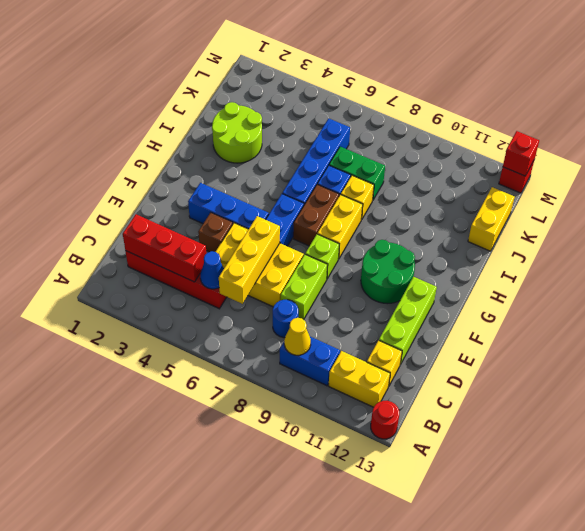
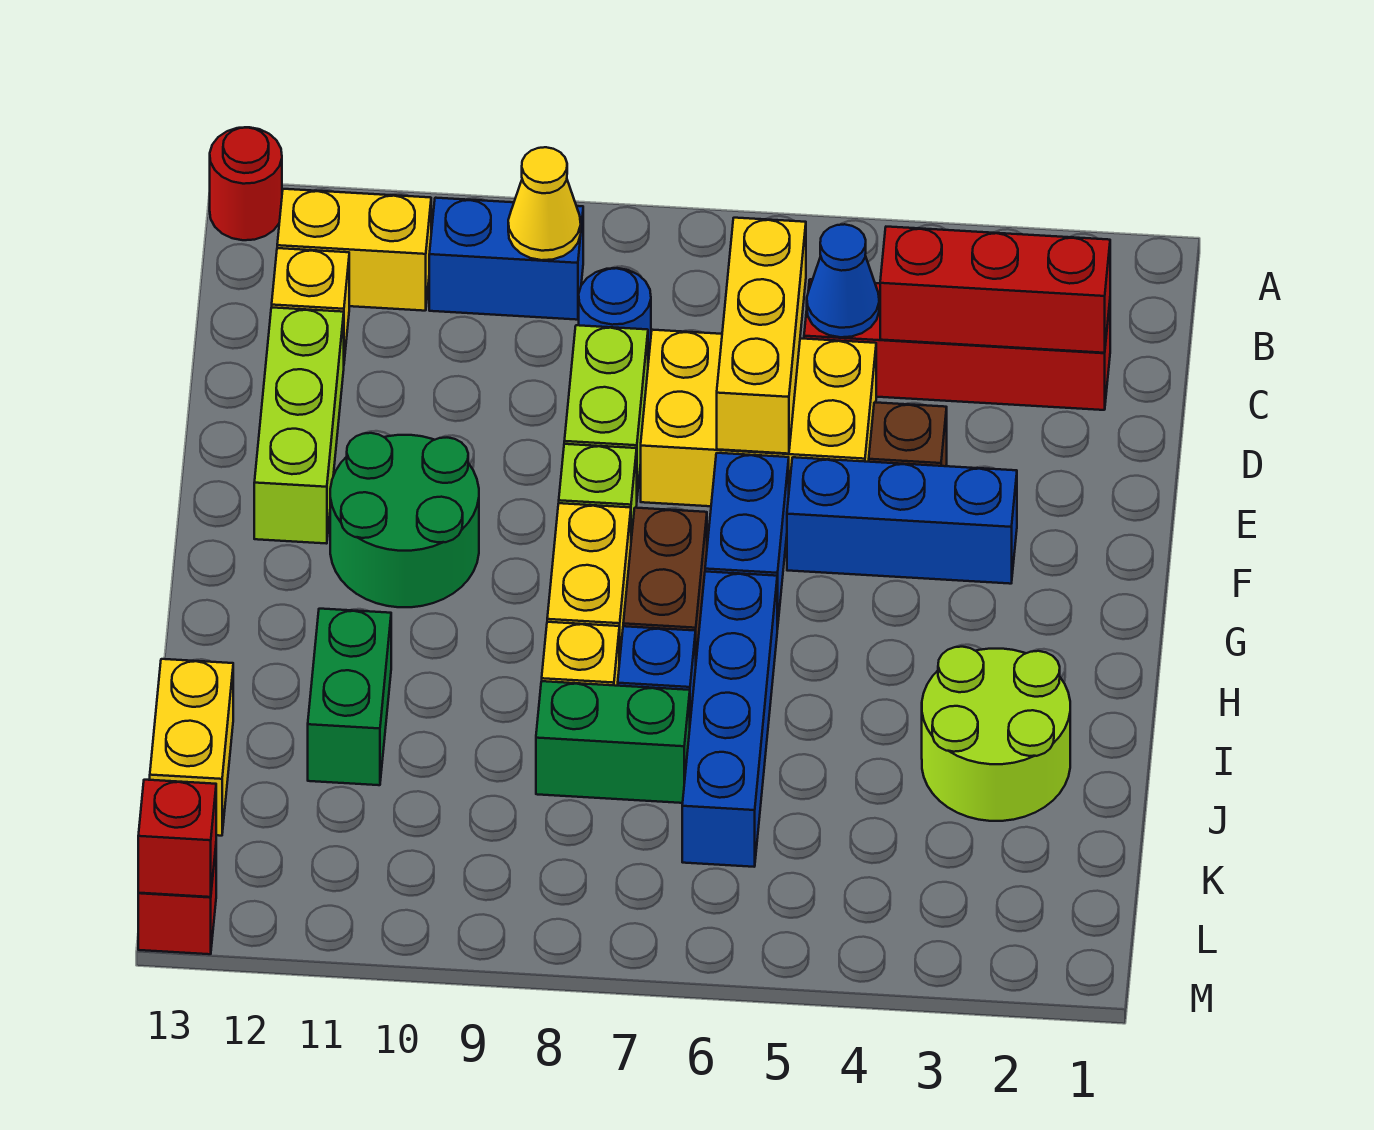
none -> green 1x2 brick [308,609,391,785]

